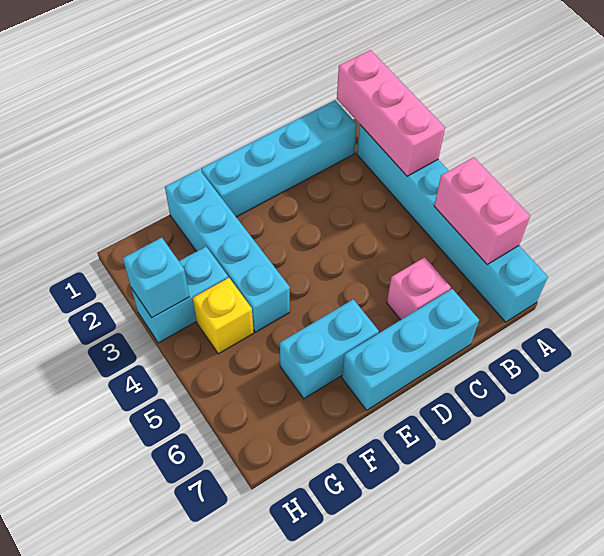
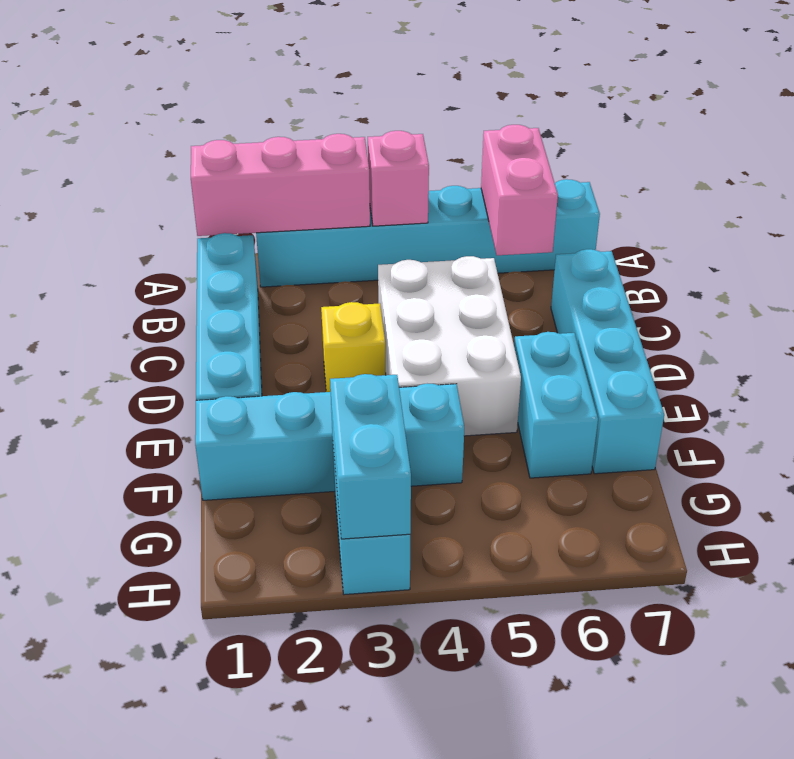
pink 1x2 brick [434,157,530,264] -> pink 1x2 brick turned to [481,125,558,255]
none -> white 2x3 brick [378,256,521,436]
pink 1x1 brick [387,257,451,320] -> pink 1x1 brick moved to [368,131,429,226]
cyan 1x3 brick [342,289,479,410] -> cyan 1x4 brick [551,249,664,474]
yellow 1x1 brick [193,278,254,354] -> yellow 1x1 brick moved to [321,302,385,392]
cyan 1x1 brick [123,238,189,318] -> cyan 1x2 brick [330,374,411,539]

